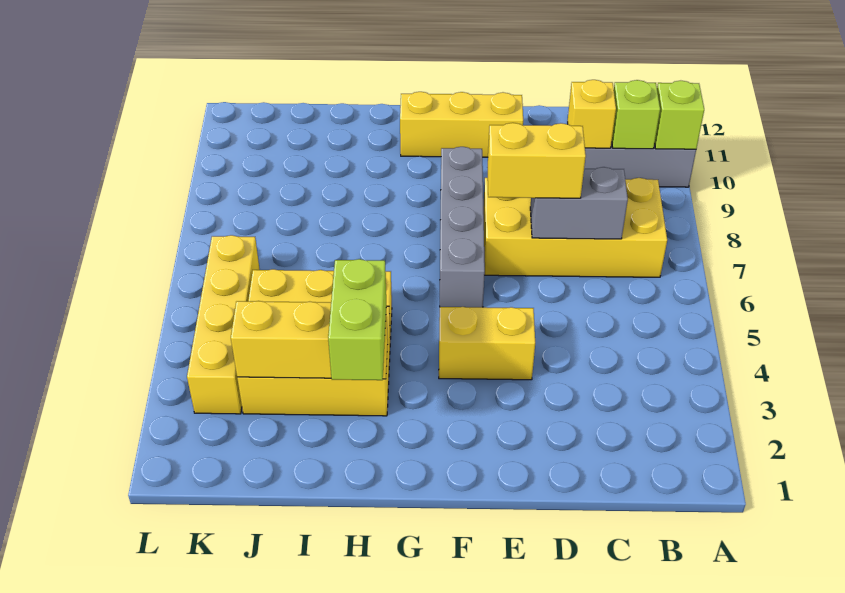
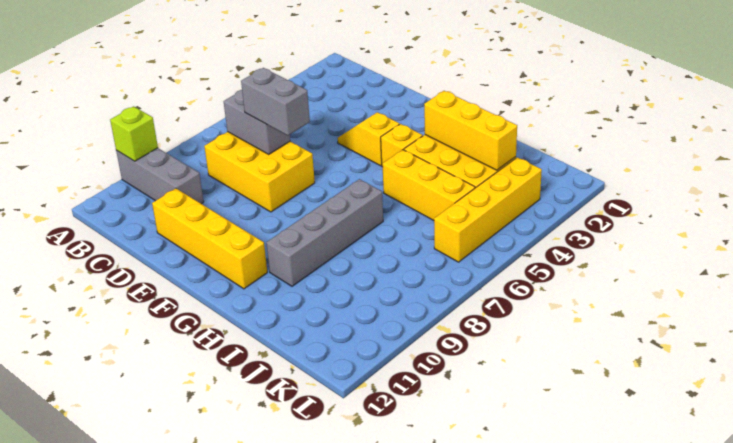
yellow 2x4 brick [483,178,667,277] -> yellow 2x3 brick [204,132,315,212]
lime 1x1 brick [612,80,660,149] -> none
yellow 1x1 brick [567,80,616,148] -> yellow 1x1 brick moved to [381,124,423,167]
yellow 1x2 brick [487,123,586,198] -> grey 1x2 brick [241,68,310,136]
yellow 1x2 brick [439,307,535,380] -> yellow 1x2 slope [338,112,399,166]
yellow 1x3 brick [400,92,523,157] -> yellow 1x4 brick [152,188,267,289]
grey 1x4 brick [440,147,485,307] -> grey 1x4 brick moved to [266,179,383,286]
lime 1x2 brick [328,259,386,380] -> none

